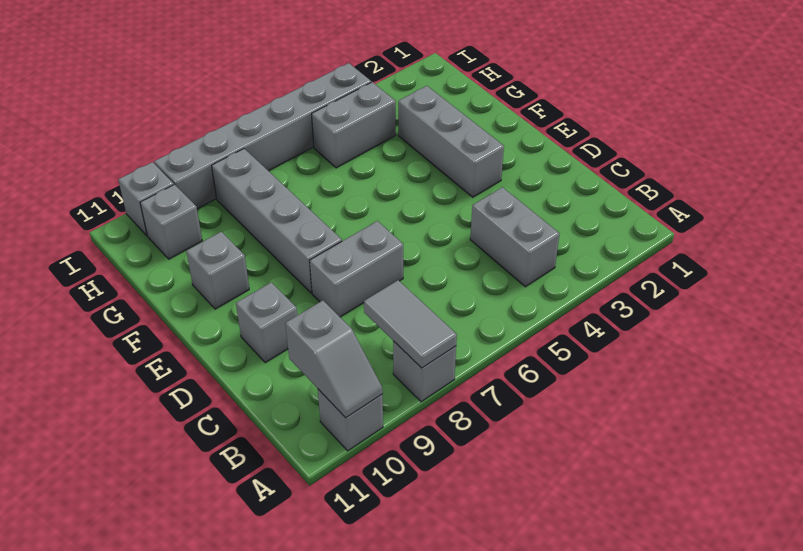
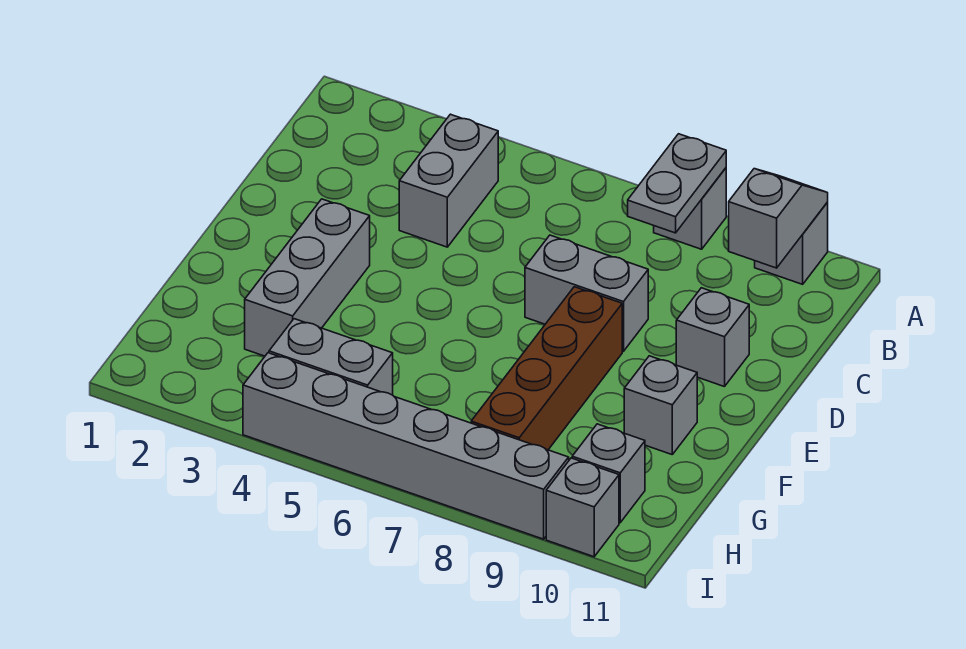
grey 1x2 tile [364,280,457,368] -> grey 1x2 plate [628,134,726,233]
grey 1x4 brick [212,149,342,293] -> brown 1x4 brick [471,287,622,450]

